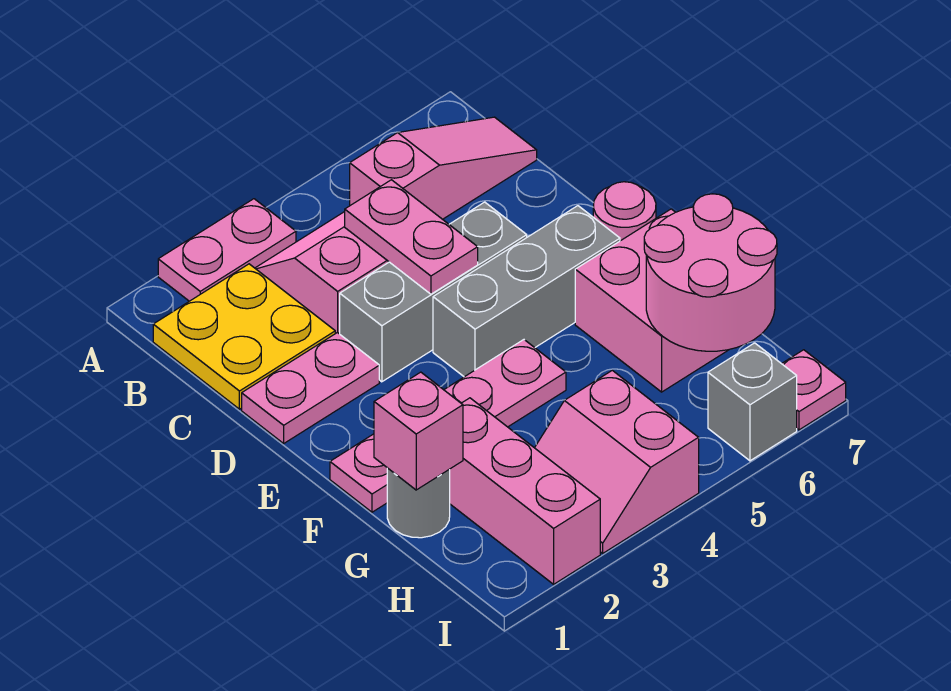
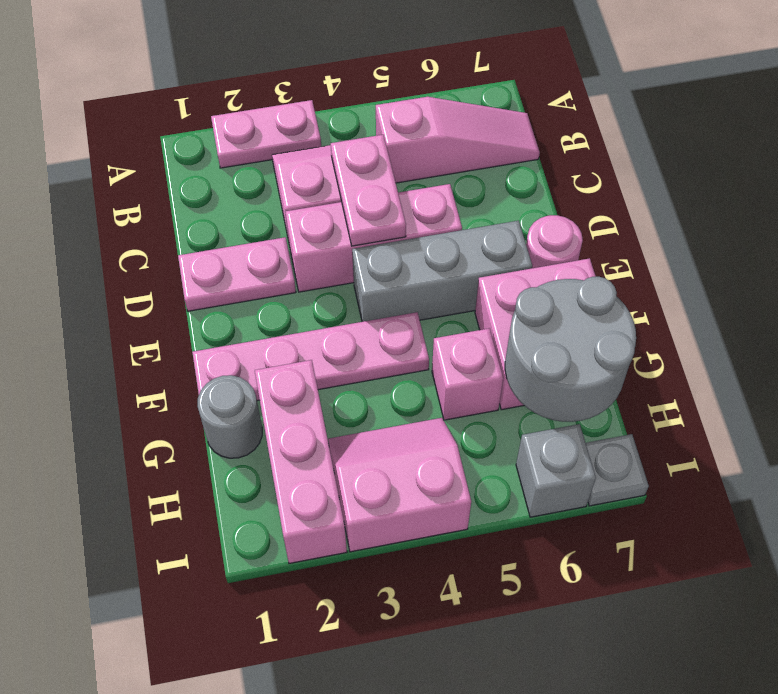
yellow 2x2 plate [153,264,335,409] -> none
grey 1x3 brick [340,202,527,382] -> pink 1x3 brick [285,184,462,292]
pink 1x1 brick [374,372,463,490] -> pink 1x1 brick moved to [432,328,503,420]
pink 2x2 round brick [644,194,777,351] -> grey 2x2 round brick [505,277,636,422]
pink 2x2 slope [535,370,699,553] -> pink 2x2 slope turned to [328,418,471,552]
pink 1x1 plate [782,350,846,430] -> grey 1x1 plate [586,434,649,506]

